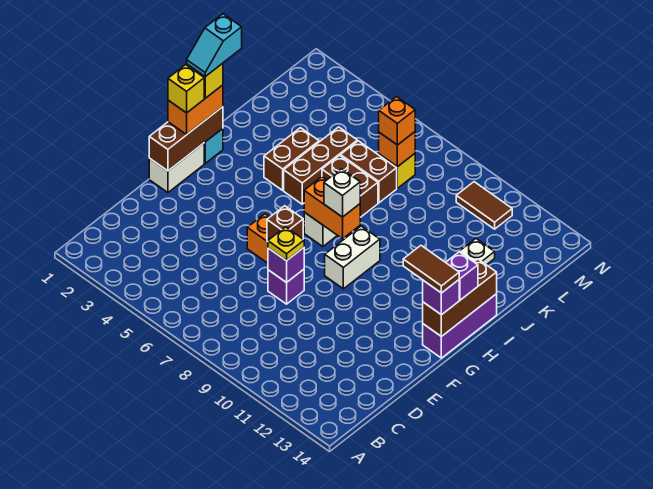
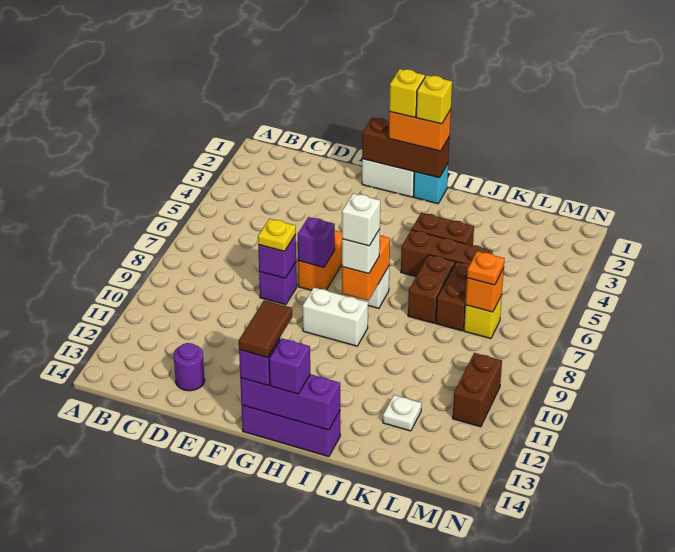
none -> purple 1x1 round brick [174,343,205,391]
brown 1x1 brick [267,206,303,242] -> purple 1x1 brick [298,217,335,267]
brown 1x3 brick [423,259,497,337] -> purple 1x3 brick [240,374,340,430]
cyan 1x2 slope [187,14,242,77] -> none
none -> white 1x1 brick [342,193,380,246]
orange 1x1 brick [379,97,415,145] -> orange 1x1 plate [467,251,505,285]
brown 1x2 tile [456,182,512,229] -> brown 1x2 brick [453,353,502,427]

